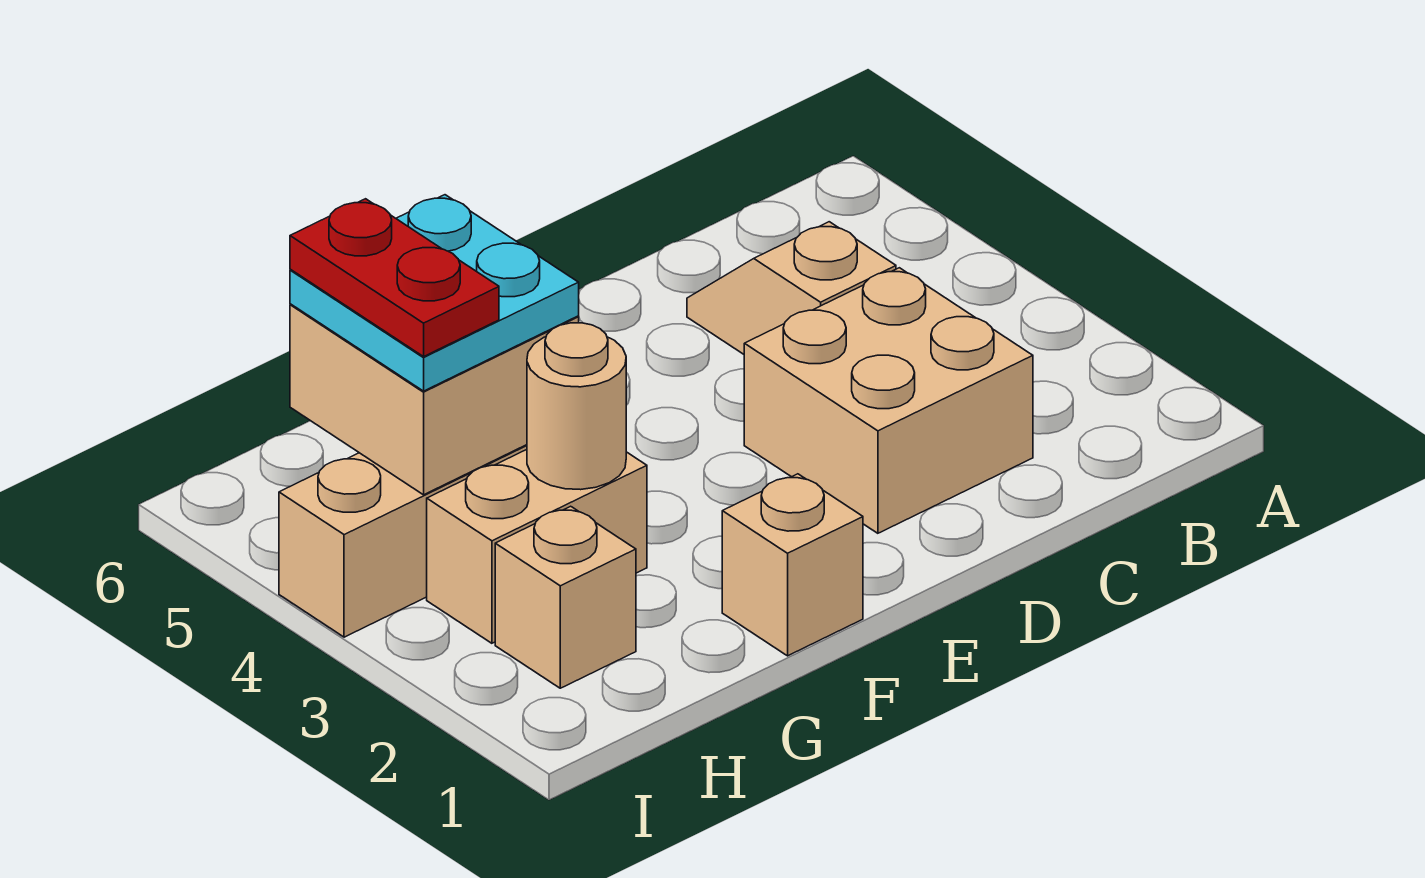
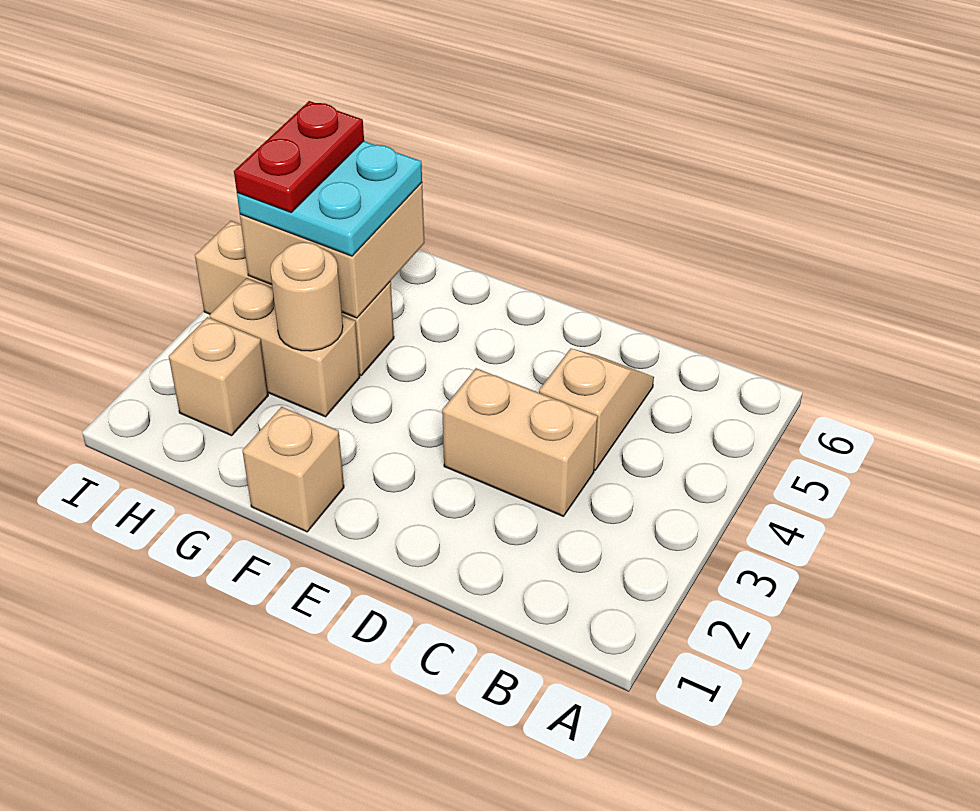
tan 2x2 brick [744,268,1033,533] -> tan 1x2 brick [442,368,598,516]

